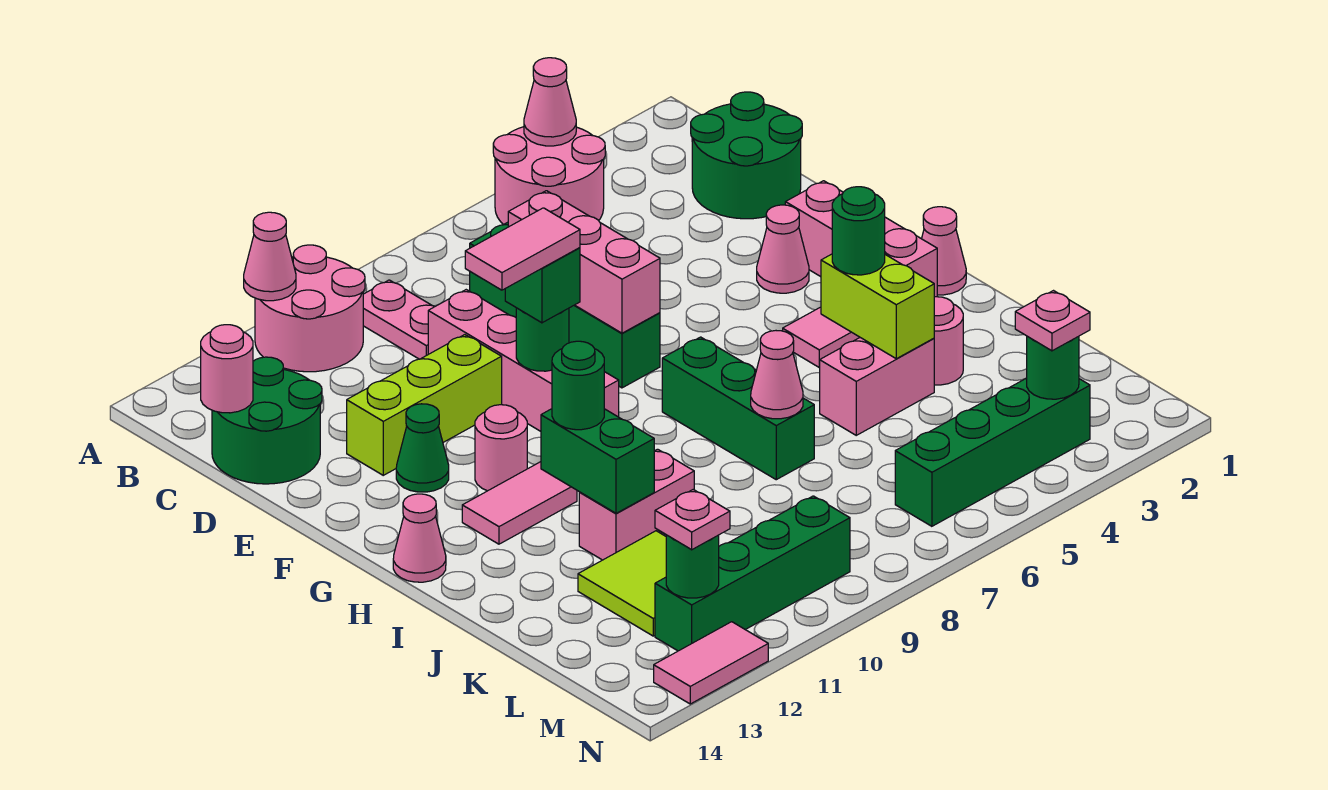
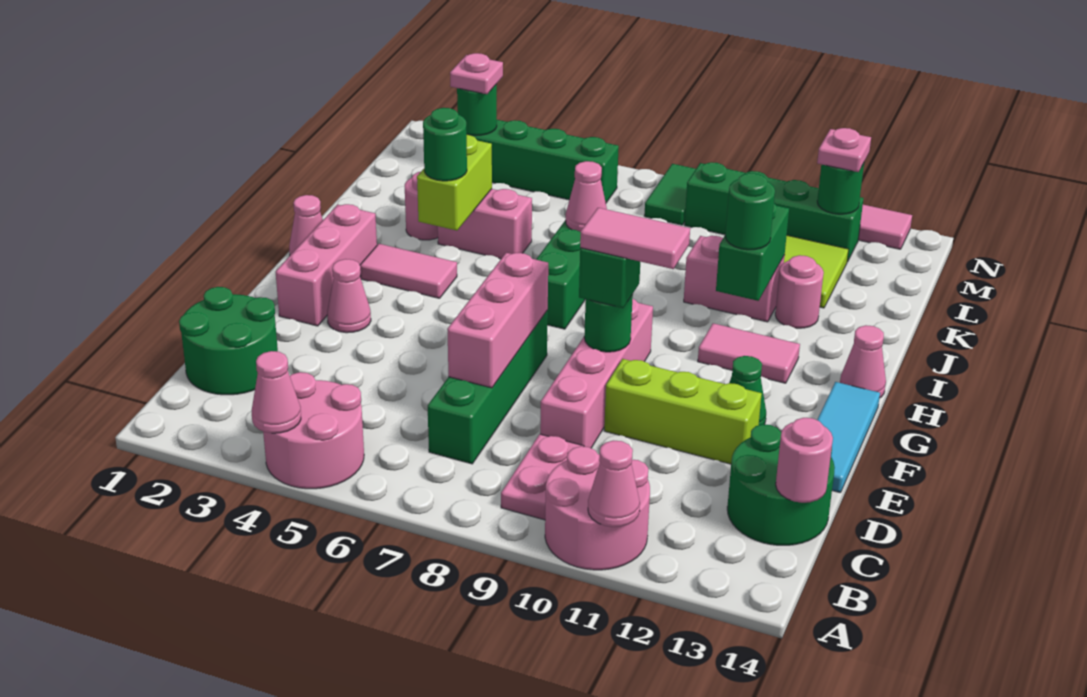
none -> cyan 1x3 tile [817,382,880,493]
pink 1x1 round brick [475,405,527,491] -> pink 1x1 round brick moved to [775,255,824,328]
none -> green 1x2 tile [644,164,696,225]

